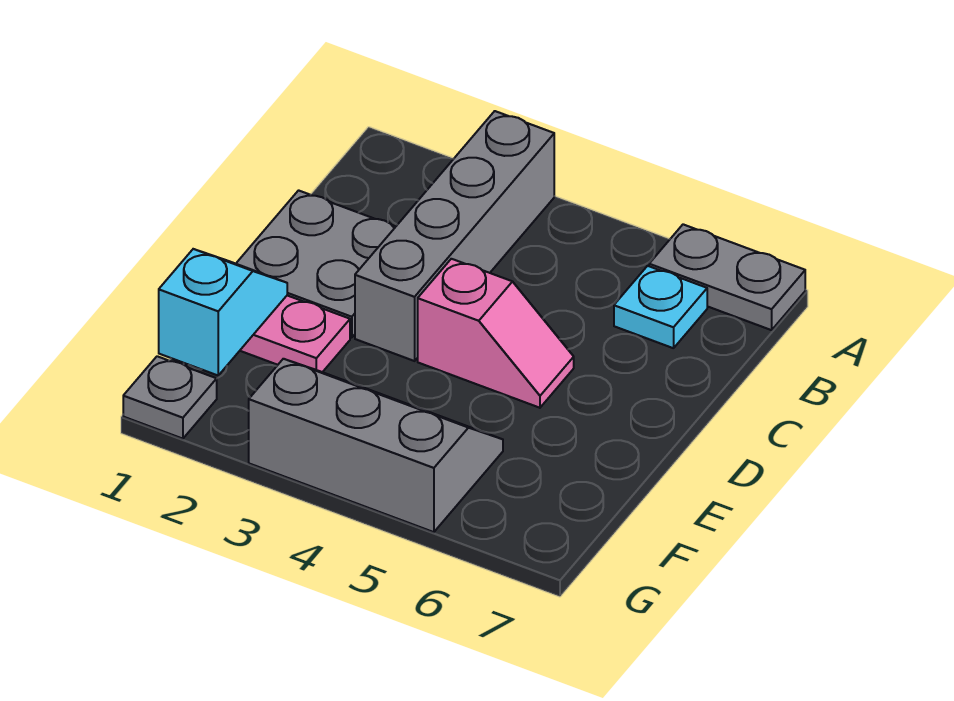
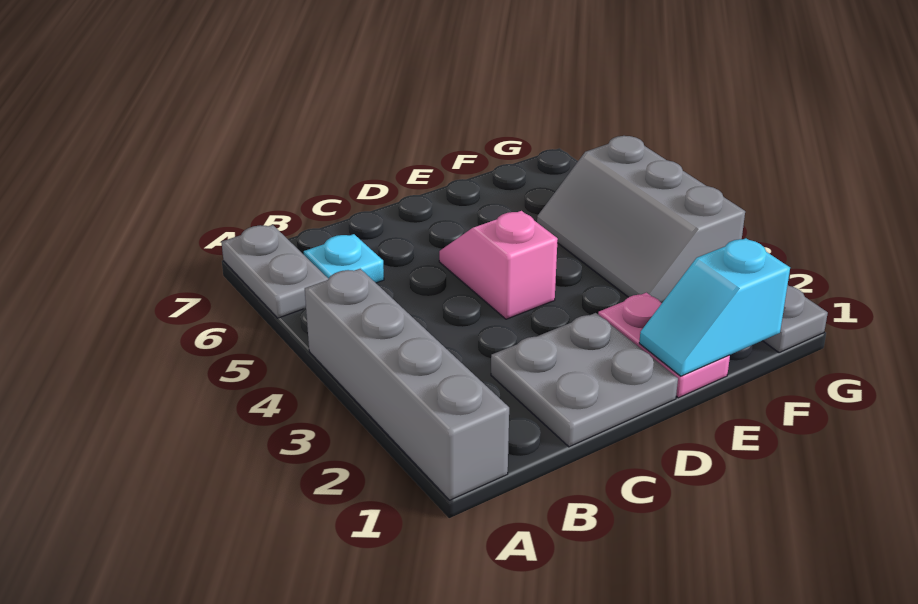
grey 1x4 brick [355,111,554,361] -> grey 1x4 brick turned to [305,269,509,500]

